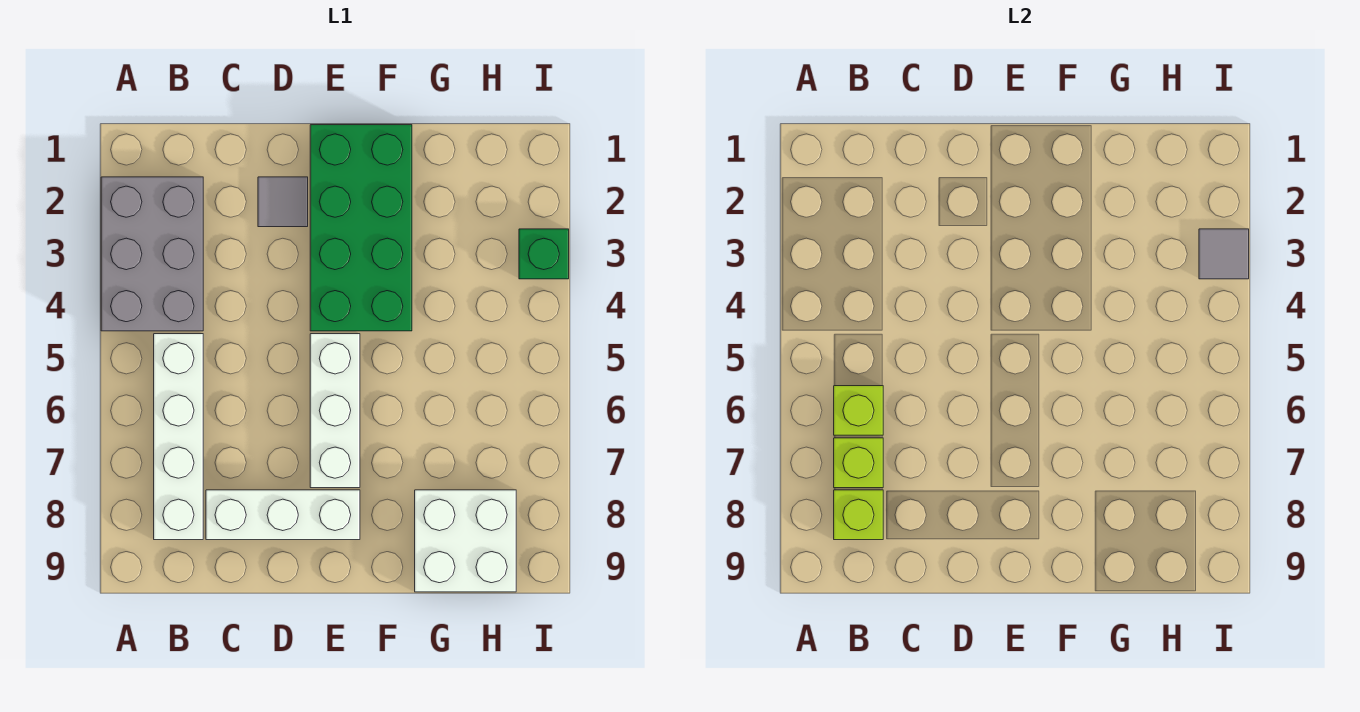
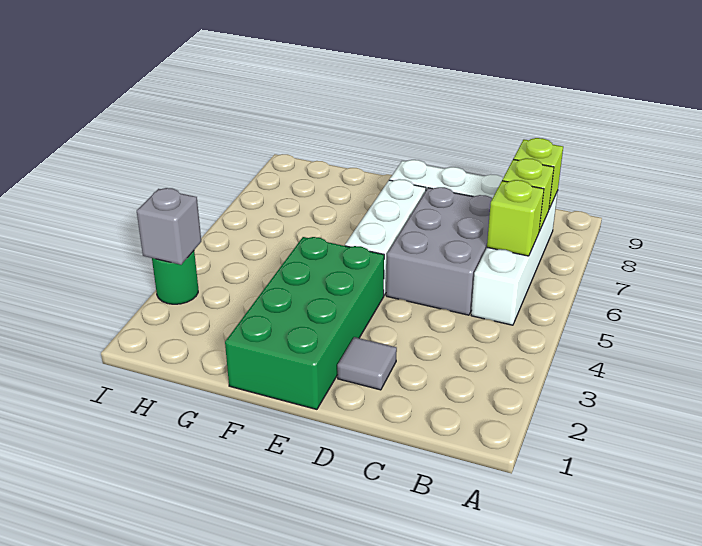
grey 2x3 brick [101,177,203,331] -> grey 2x3 brick moved to [386,187,493,315]
white 2x2 brick [415,490,516,592] -> none
green 1x1 brick [519,229,569,279] -> green 1x1 round brick [152,251,198,304]
grey 1x1 tile [1199,229,1249,279] -> grey 1x1 brick [137,188,201,265]

